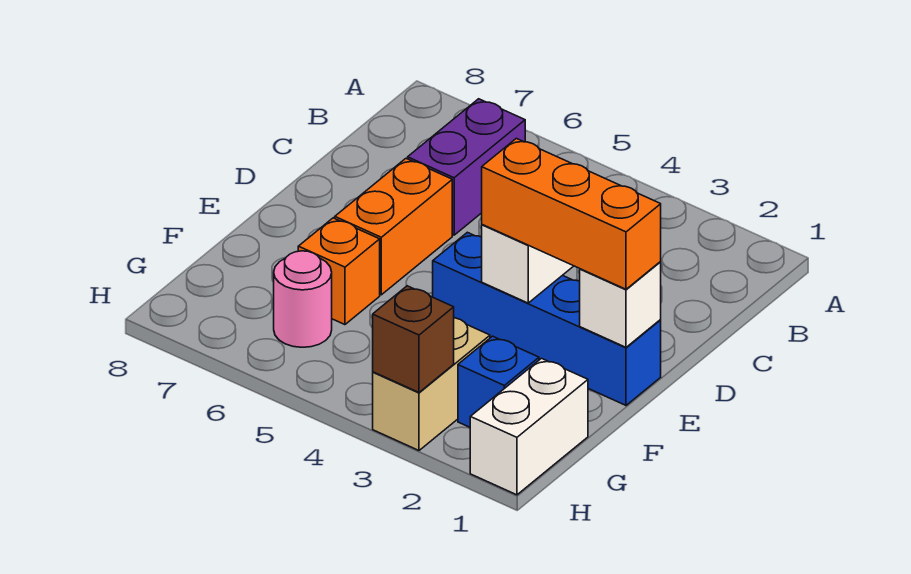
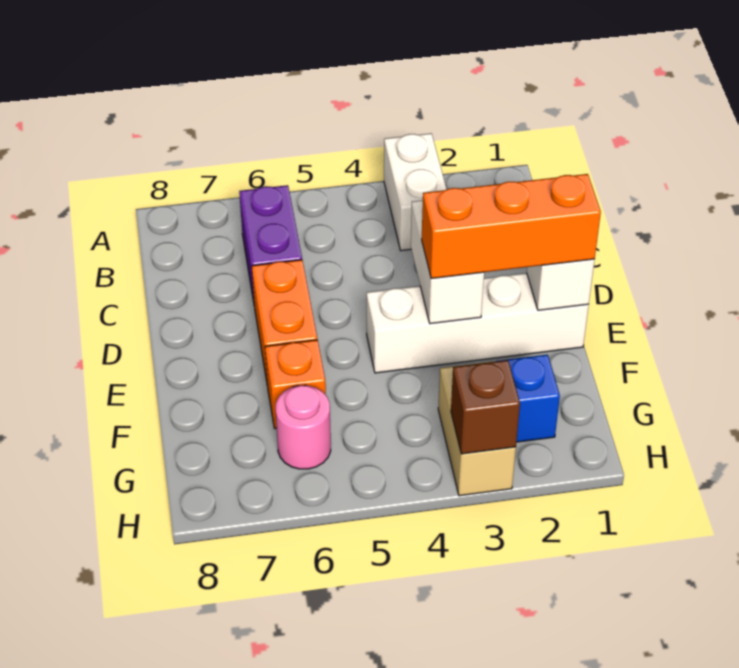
blue 1x4 brick [433,232,661,405] -> white 1x4 brick [367,273,589,373]
white 1x2 brick [470,359,588,495] -> white 1x2 brick moved to [384,133,447,251]

